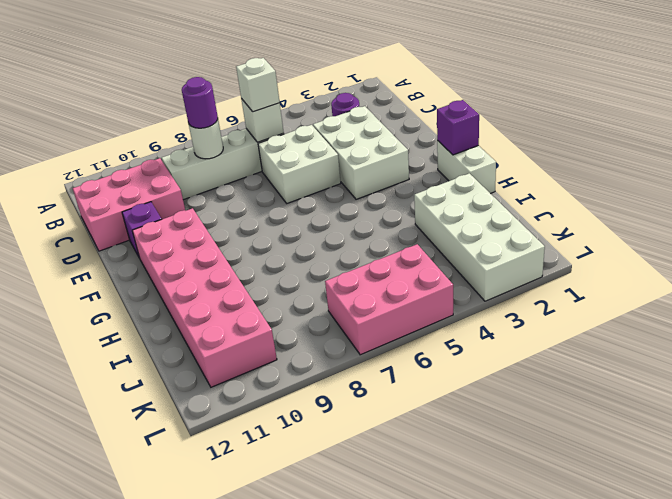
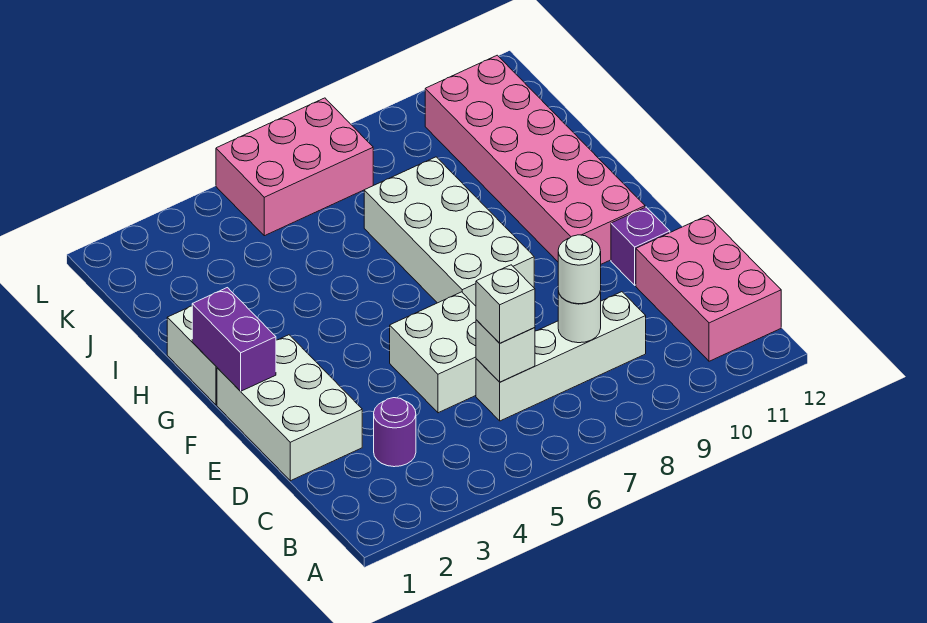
purple 1x1 round brick [182,77,218,128] -> white 1x1 round brick [558,235,601,304]
pink 2x3 brick [73,158,185,251] -> pink 2x3 brick turned to [636,215,781,361]
white 2x3 brick [313,106,409,199] -> white 2x3 brick moved to [217,335,362,481]
purple 1x1 brick [437,100,479,155] -> purple 1x2 brick [192,288,276,391]
white 2x4 brick [414,173,545,301] -> white 2x4 brick moved to [364,157,534,306]

